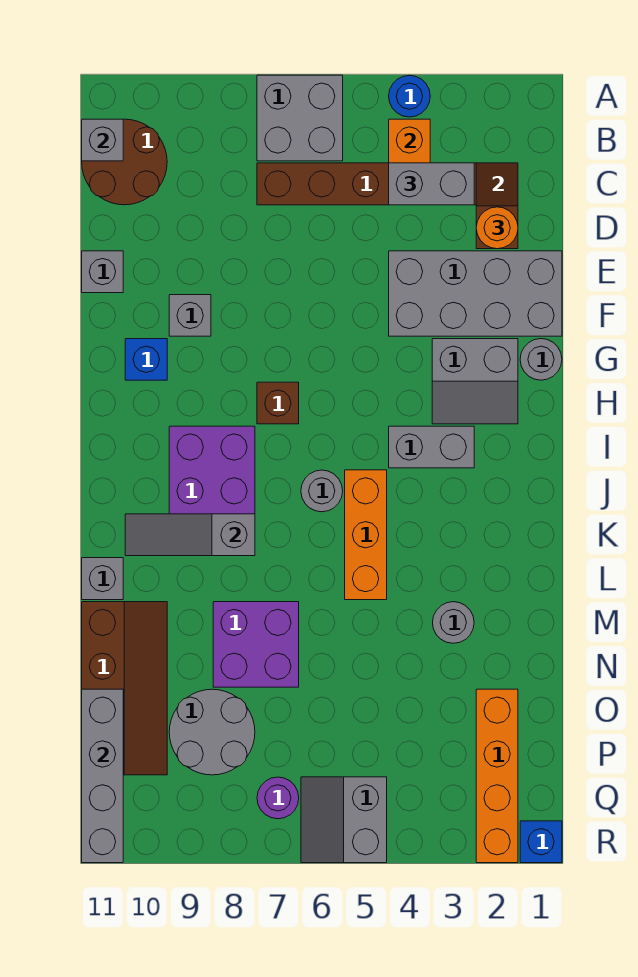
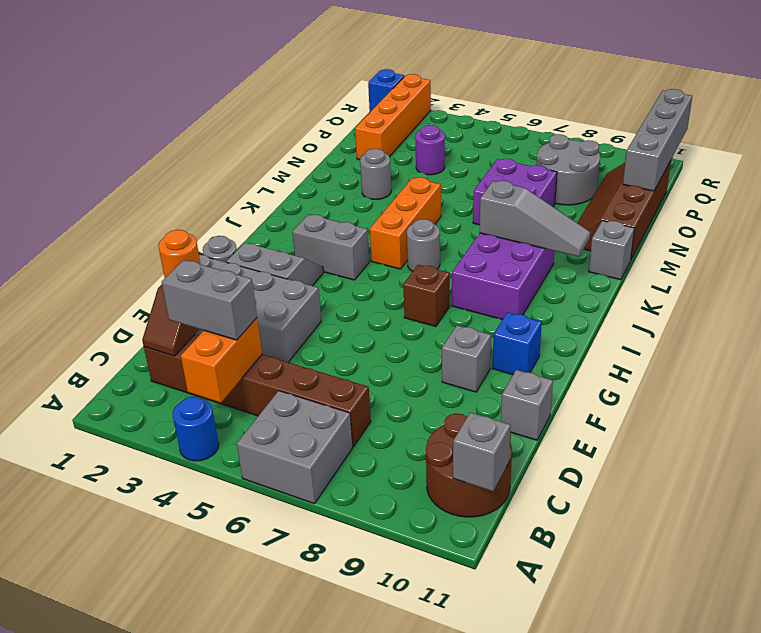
grey 2x2 slope [301,777,387,863] -> none
purple 1x1 round brick [257,777,299,819] -> purple 1x1 round brick moved to [415,125,445,175]

